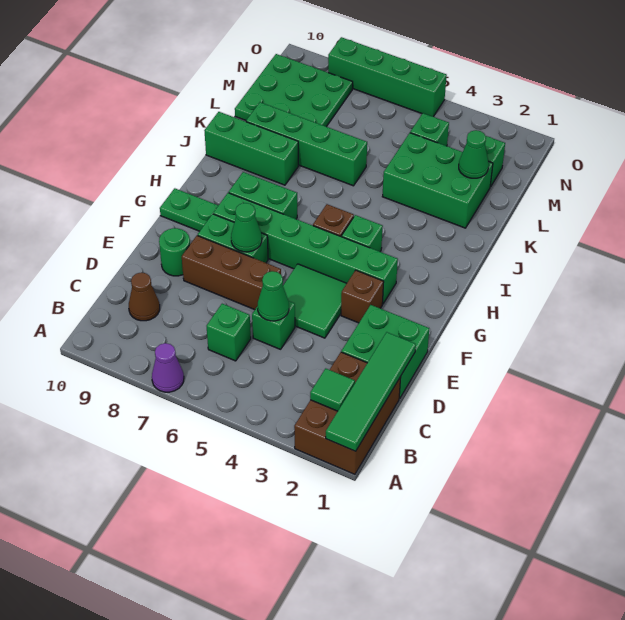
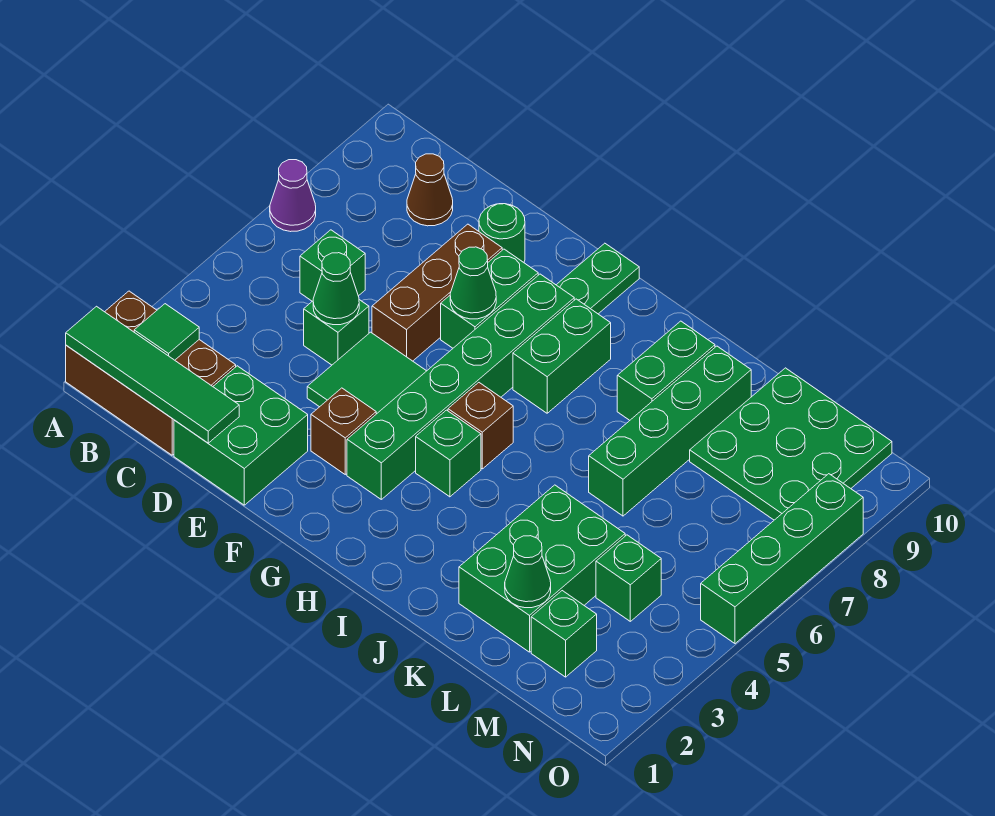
green 1x3 brick [204,112,298,185] -> green 1x2 brick [617,321,715,420]

